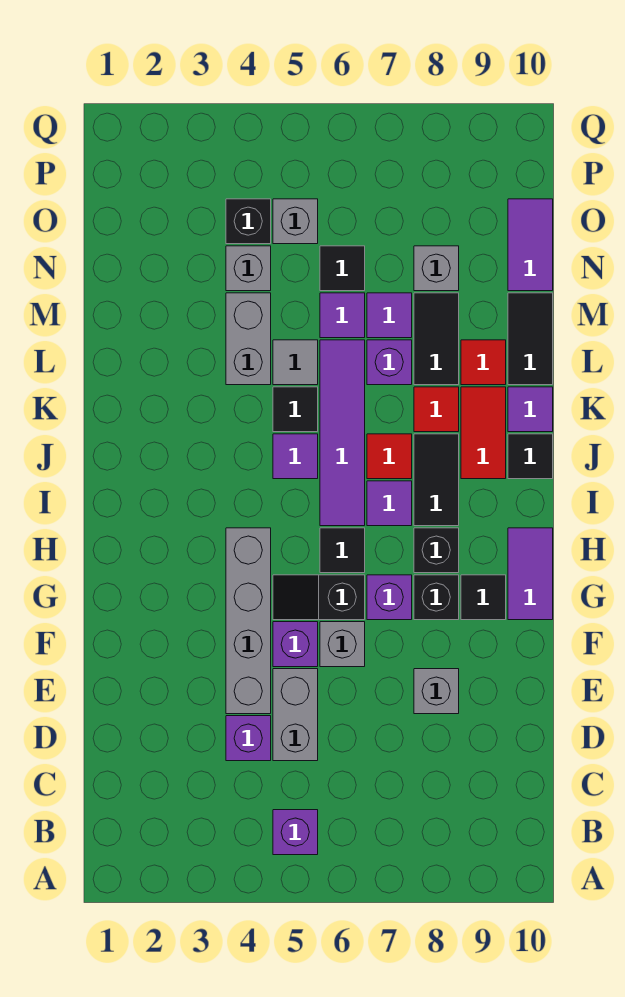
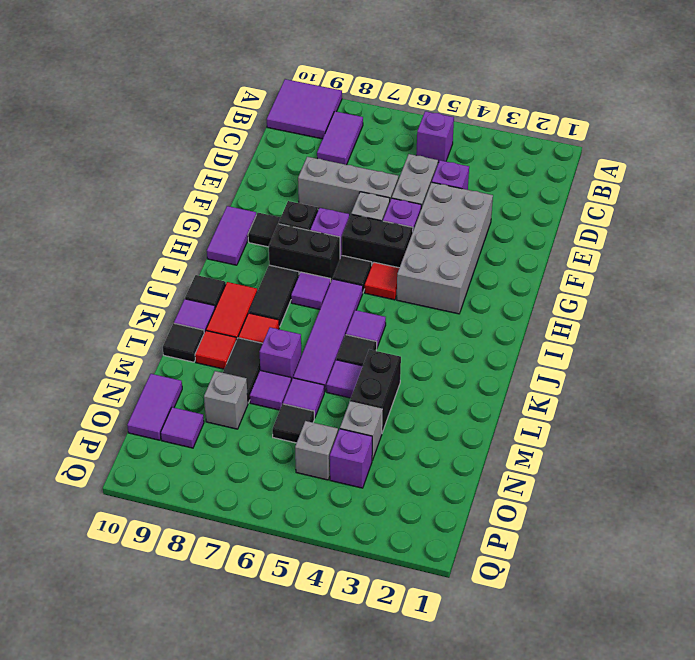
none -> purple 2x2 tile [267,79,342,139]
none -> purple 1x2 tile [317,111,363,165]
grey 1x4 brick [226,528,271,714] -> grey 2x4 brick [397,182,493,314]
grey 1x1 brick [414,669,459,714] -> grey 1x3 brick [298,157,398,215]
black 1x2 slope [273,575,365,620] -> black 1x2 brick [342,214,413,268]
black 1x1 brick [414,528,459,573] -> black 1x2 brick [269,224,340,280]
red 1x1 tile [367,434,412,479] -> red 1x1 tile moved to [365,262,399,300]
grey 1x2 brick [226,293,271,385] -> black 1x2 brick [350,350,401,433]
grey 1x1 tile [273,340,318,385] -> purple 1x1 tile [326,360,363,398]
black 1x2 tile [508,293,553,385] -> black 1x1 tile [163,323,204,362]
black 1x1 brick [226,199,271,244] -> purple 1x1 brick [330,429,372,488]
none -> purple 1x1 tile [161,407,204,448]

